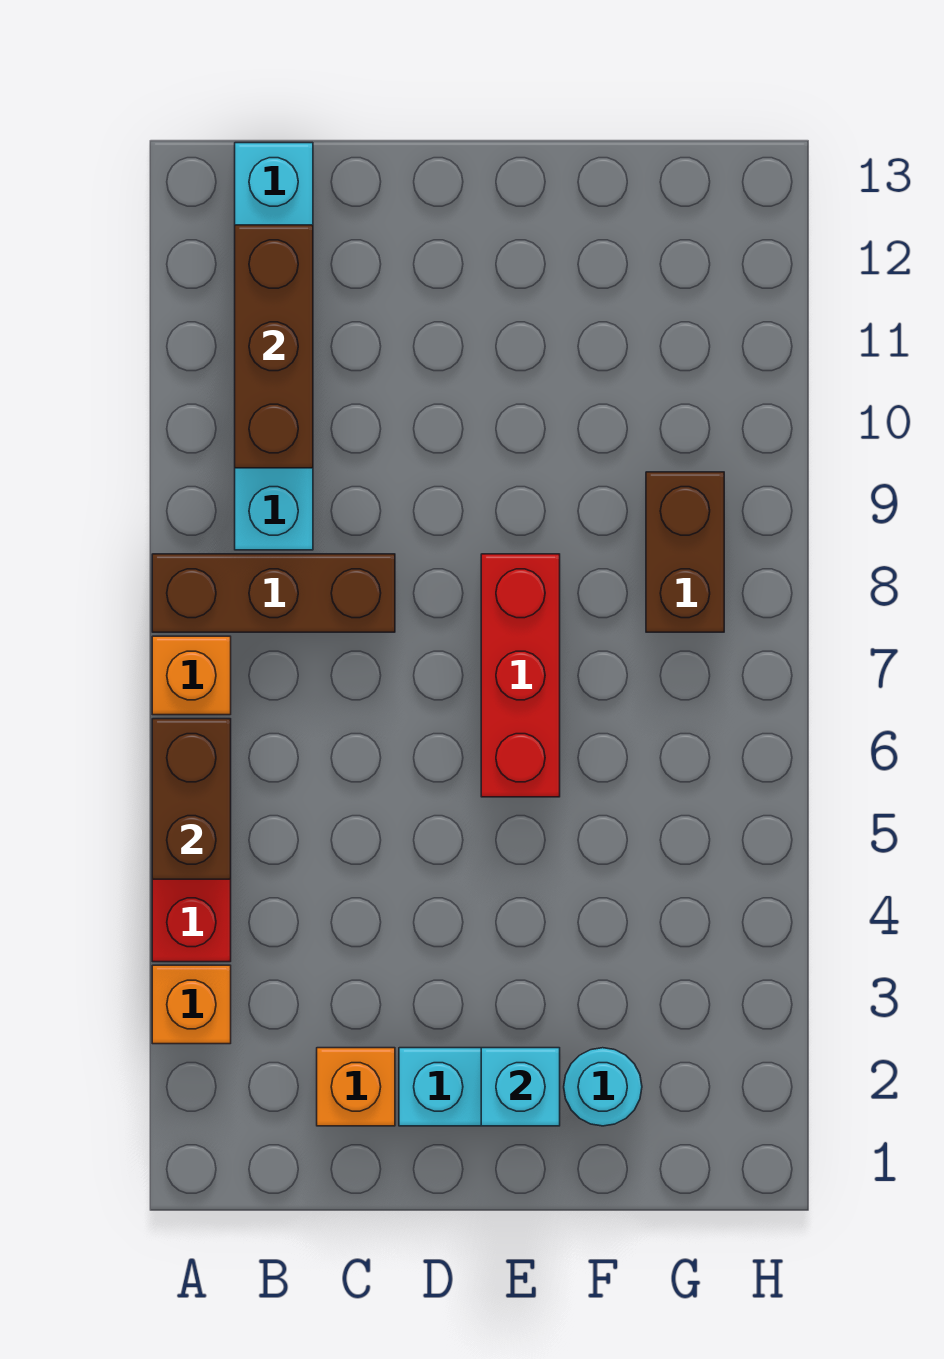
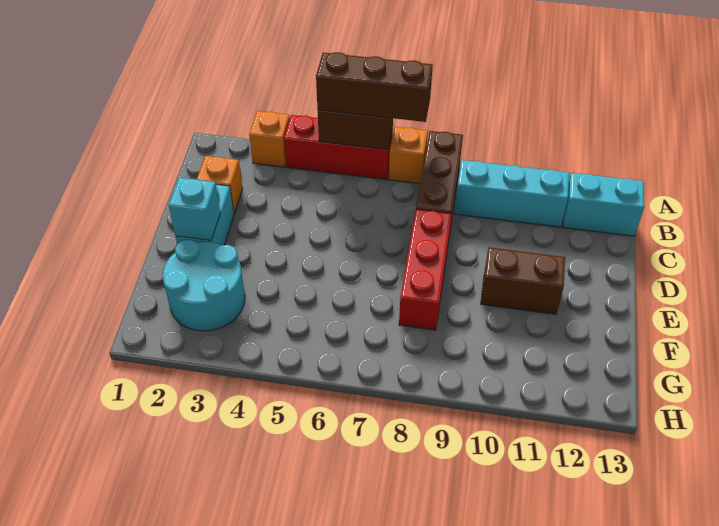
brown 1x3 brick [235,225,313,468] -> brown 1x3 brick moved to [316,52,433,122]
red 1x3 brick [481,554,560,797] -> red 1x3 brick turned to [399,209,452,330]
cyan 1x1 round brick [564,1048,642,1126] -> cyan 2x2 round brick [163,240,245,331]
brown 1x2 brick [646,472,724,632] -> brown 1x2 brick moved to [481,247,565,314]

